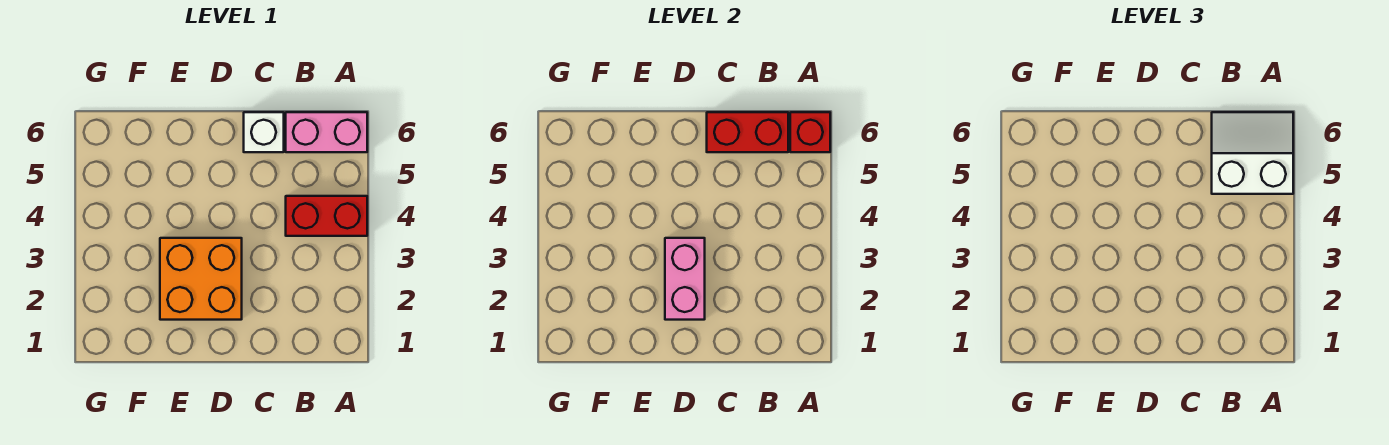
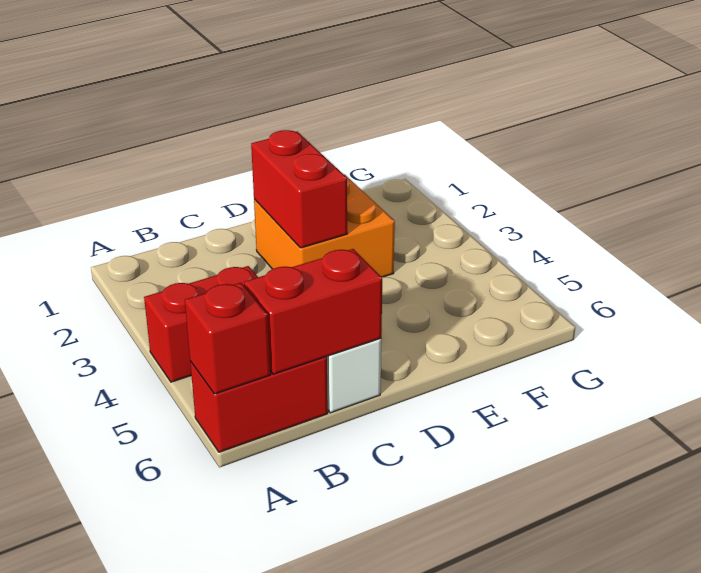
white 2x2 slope [1212,112,1293,194] -> none
pink 1x2 brick [286,112,367,152] -> red 1x2 brick [190,357,328,452]
pink 1x2 brick [665,238,705,320] -> red 1x2 brick [251,130,347,248]

